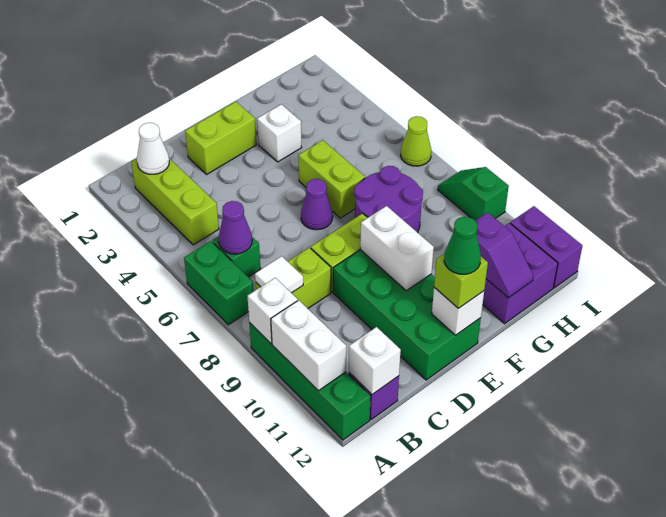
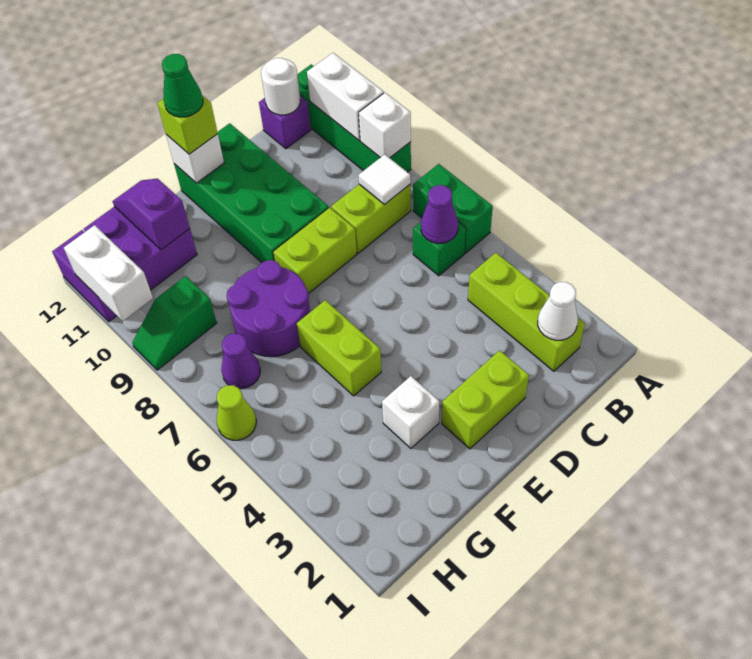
white 1x1 brick [349,327,401,395] -> white 1x1 round brick [261,58,300,115]
purple 1x1 cone [301,179,333,230] -> purple 1x1 cone moved to [221,333,260,389]
white 1x2 brick [360,206,434,291] -> white 1x2 brick moved to [64,225,153,321]
green 1x2 slope [438,167,509,220] -> green 1x2 slope turned to [132,276,217,370]

